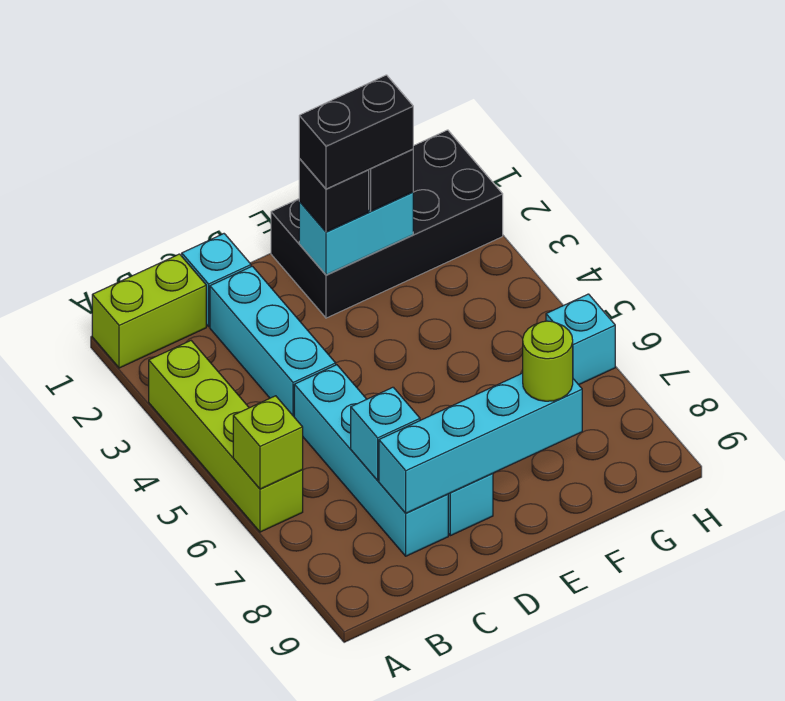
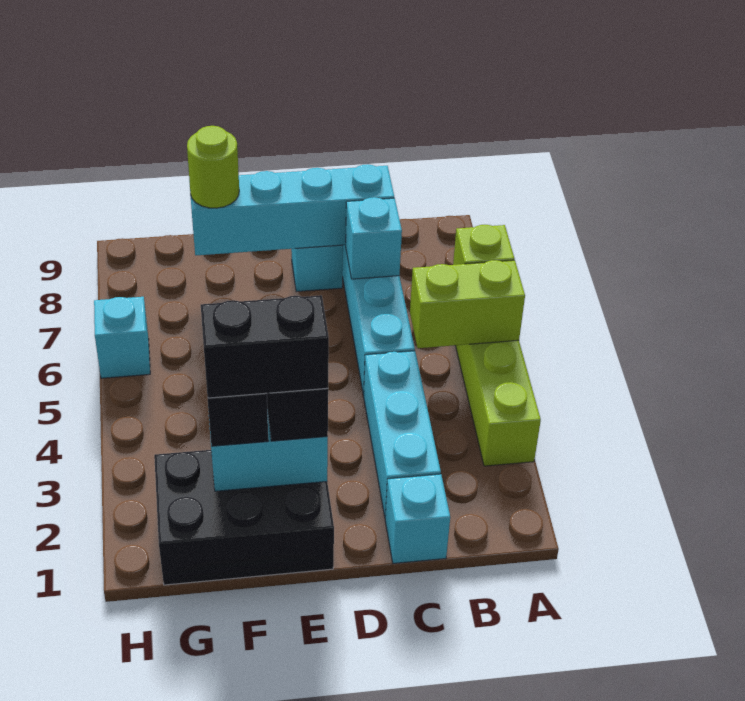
lime 1x2 brick [92,254,206,368] -> lime 1x2 brick moved to [410,260,525,348]
black 2x4 brick [271,130,503,318] -> black 2x3 brick [154,450,334,585]

